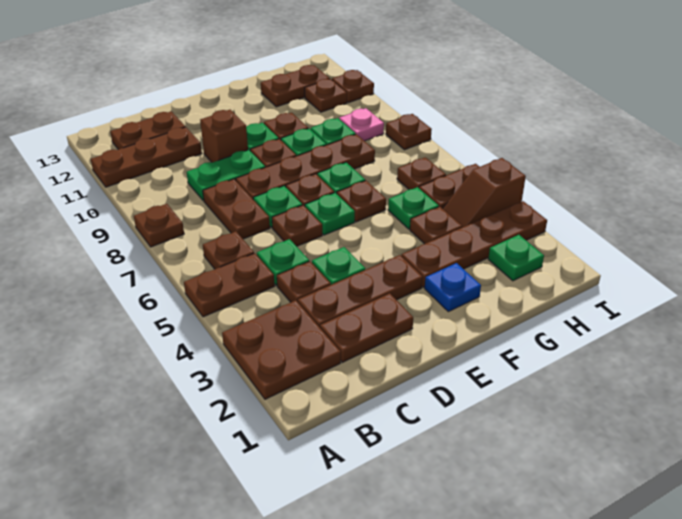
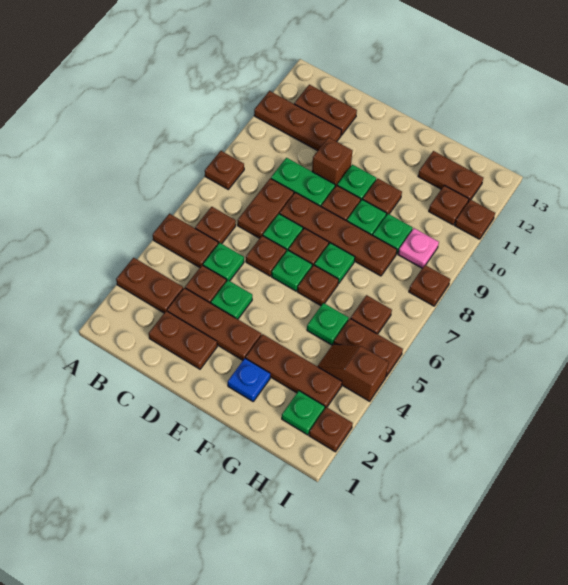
brown 2x2 plate [222,300,341,399] -> brown 1x2 plate [116,258,183,313]
brown 1x4 plate [401,201,547,287] -> brown 1x3 plate [246,334,342,408]
brown 1x1 plate [410,207,462,244] -> brown 1x1 plate moved to [309,407,353,452]

